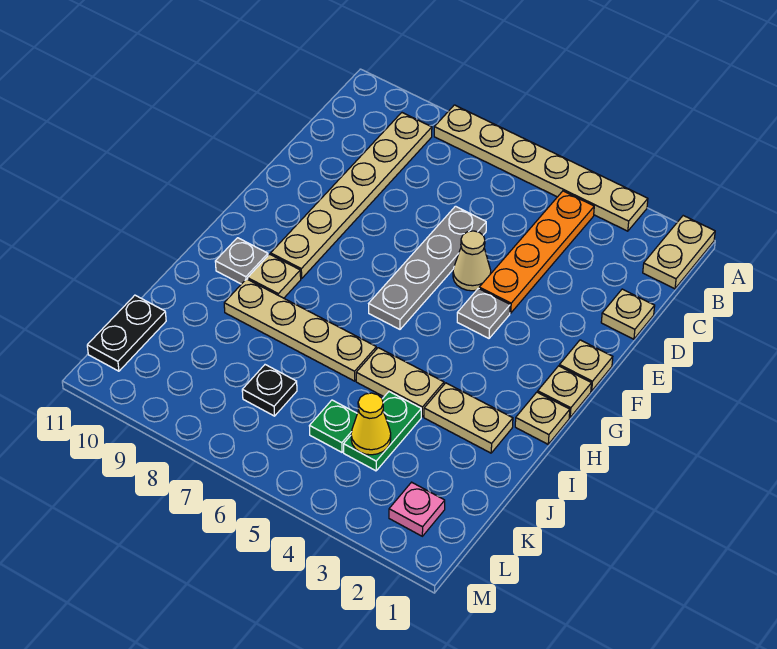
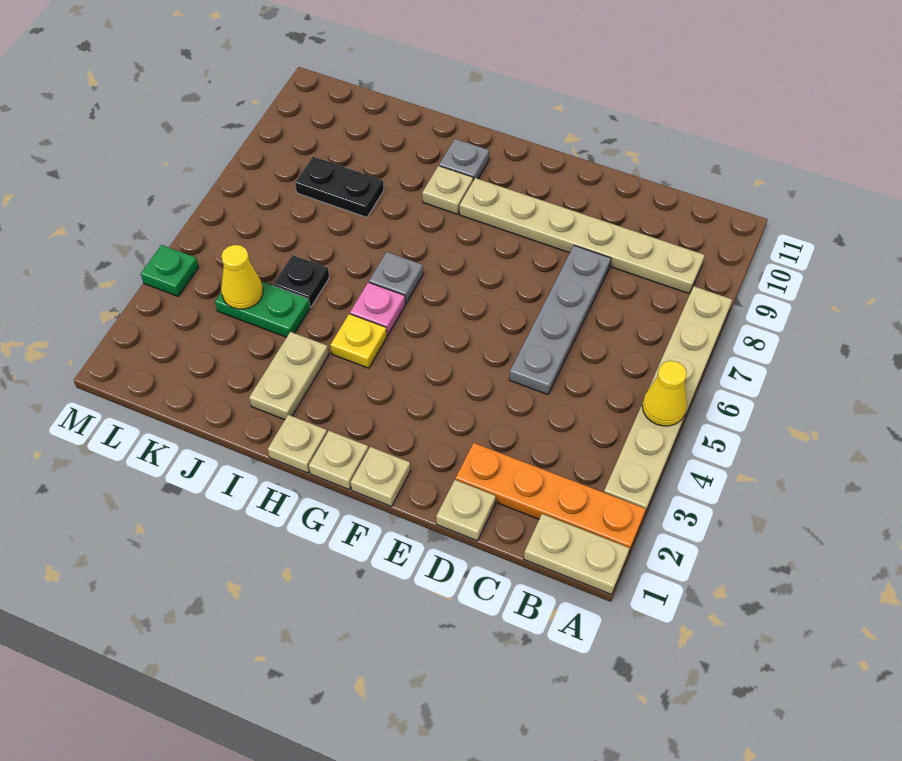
none -> yellow 1x1 cone [642,361,687,426]
orange 1x4 plate [479,191,594,313] -> orange 1x4 plate moved to [456,443,646,554]
grey 1x4 plate [369,206,486,329] -> grey 1x4 plate turned to [509,246,611,395]
tan 1x1 cone [453,231,491,291] -> none
grey 1x1 plate [457,288,510,338] -> grey 1x1 plate moved to [369,252,423,304]
none -> yellow 1x1 plate [330,314,387,368]
tan 1x2 plate [356,348,444,417] -> none
tan 1x4 plate [224,279,376,381] -> none
green 1x1 plate [310,400,357,452] -> green 1x1 plate moved to [141,245,199,296]
black 1x1 plate [242,365,297,416] -> black 1x1 plate moved to [273,255,329,307]
black 1x2 plate [87,295,166,371] -> black 1x2 plate moved to [295,157,384,217]
pink 1x1 plate [389,482,445,536] -> pink 1x1 plate moved to [350,282,405,335]

